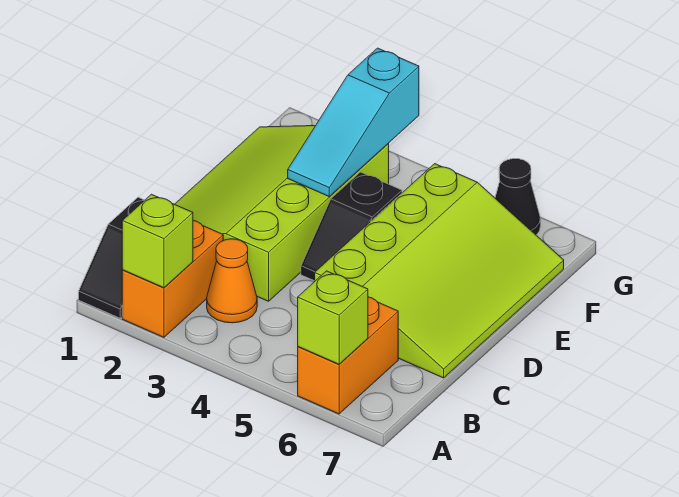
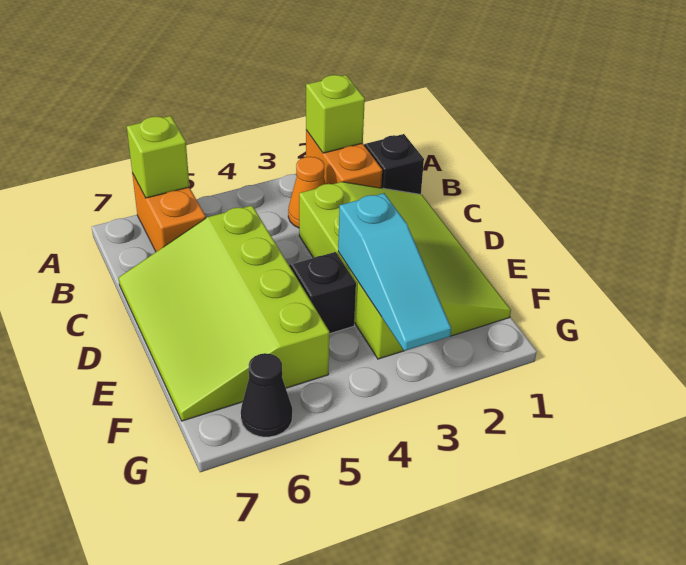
cyan 1x3 slope [288,48,419,196] -> cyan 1x3 slope turned to [338,193,451,351]

